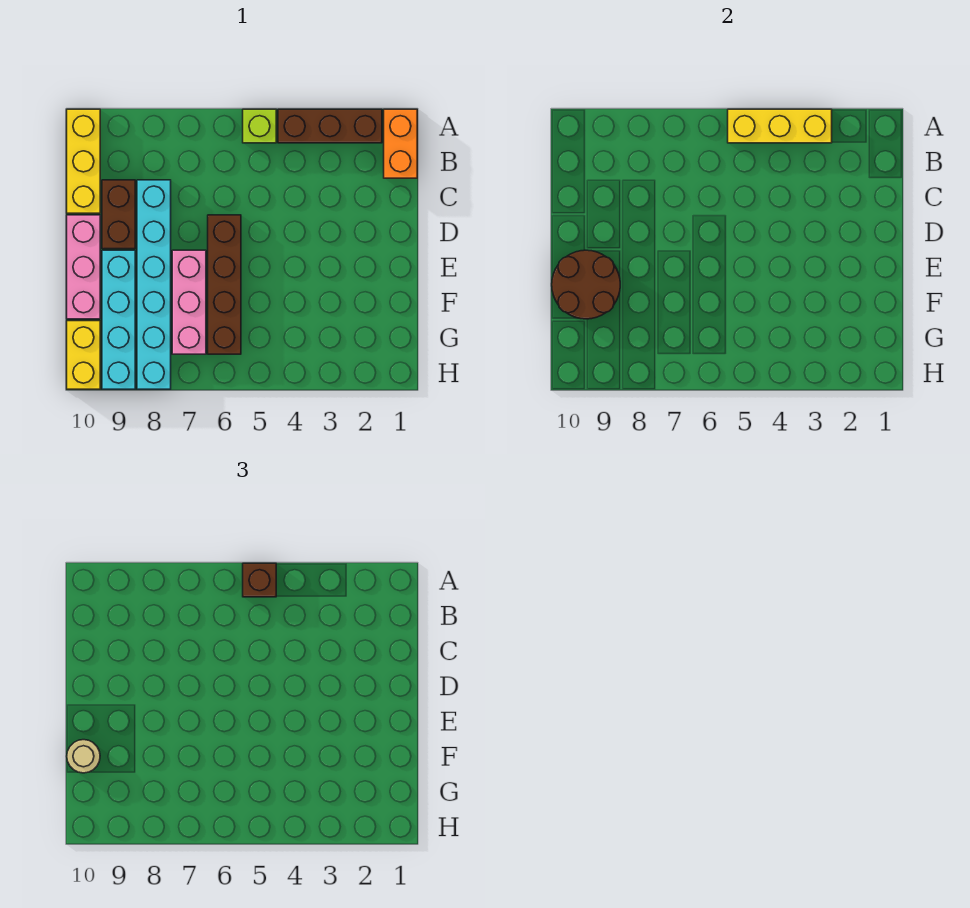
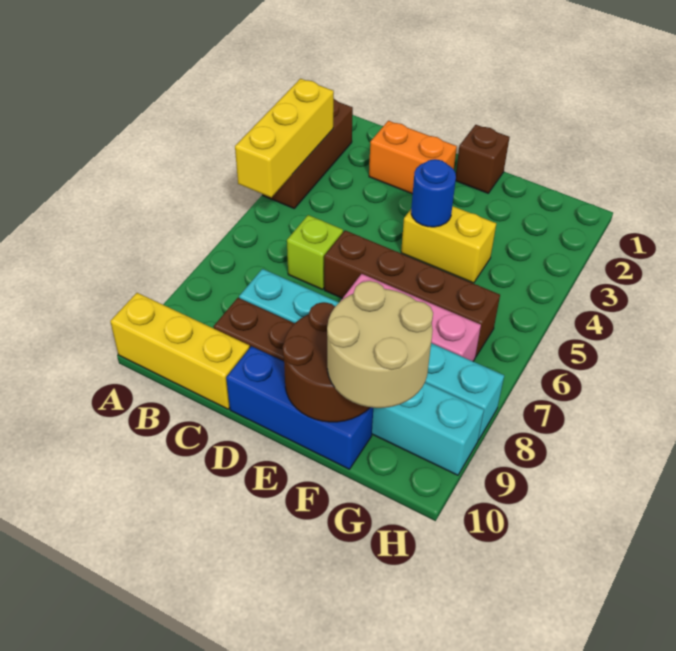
orange 1x2 brick [384,109,417,178] -> orange 1x2 brick moved to [369,121,457,194]
lime 1x1 brick [243,109,276,143] -> lime 1x1 brick moved to [287,215,343,290]
brown 1x1 brick [243,563,276,597] -> brown 1x1 brick moved to [456,125,510,193]
pink 1x3 brick [67,215,100,319] -> blue 1x3 brick [226,346,373,469]
none -> blue 1x1 round brick [411,159,456,227]
tan 1x1 round brick [67,740,100,773] -> tan 2x2 round brick [327,281,433,408]
yellow 1x2 brick [67,321,100,389] -> yellow 1x2 brick moved to [401,206,496,283]

